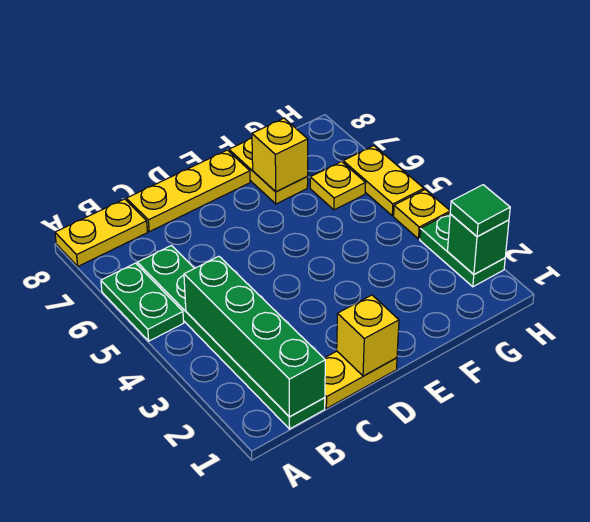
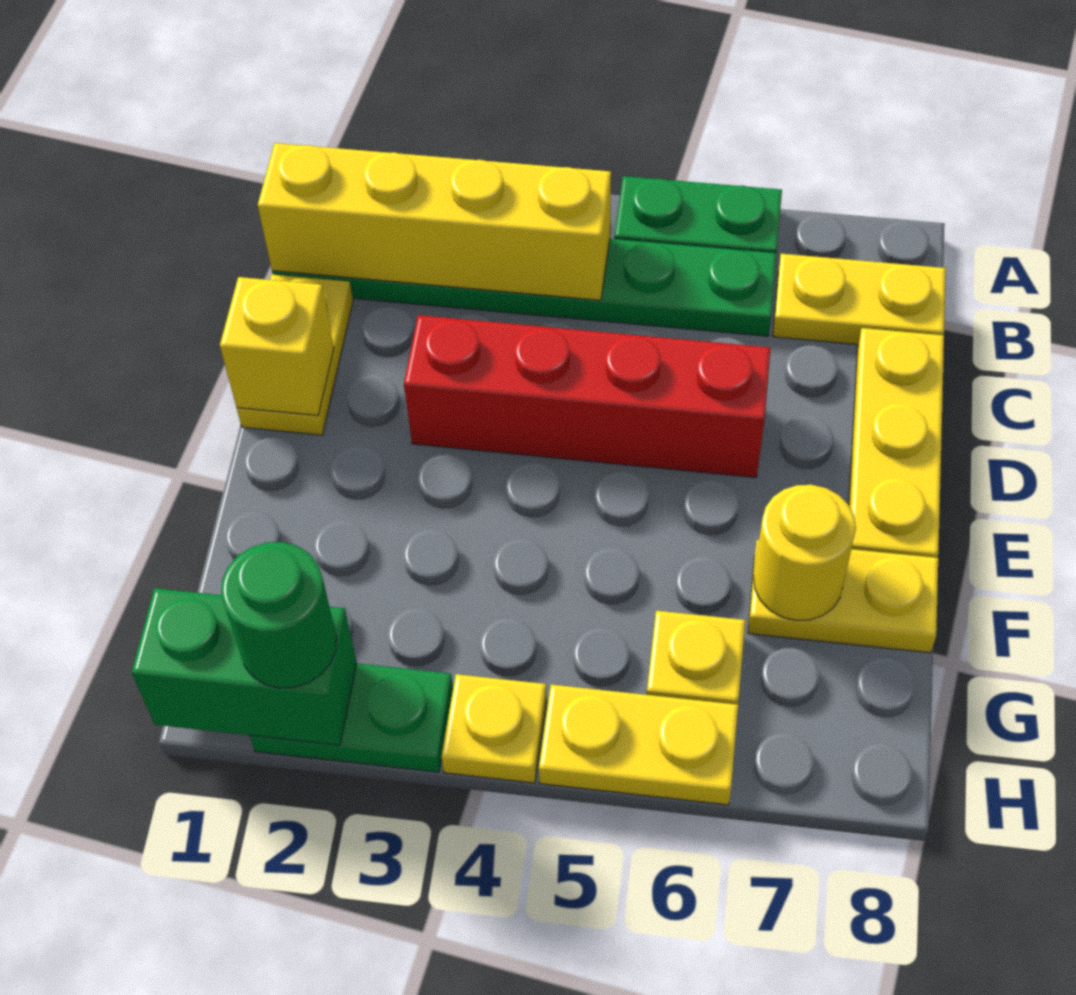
yellow 1x2 plate [55,199,147,266] -> yellow 1x2 plate turned to [773,254,946,345]
green 1x4 brick [184,256,325,417] -> yellow 1x4 brick [258,143,611,300]
none -> red 1x4 brick [404,315,771,478]
yellow 1x1 brick [252,118,308,192] -> yellow 1x1 round brick [754,485,856,620]
green 1x1 brick [448,214,509,274] -> green 1x2 brick [132,588,357,745]
green 1x1 tile [450,185,510,236] -> green 1x1 round brick [221,542,336,688]

